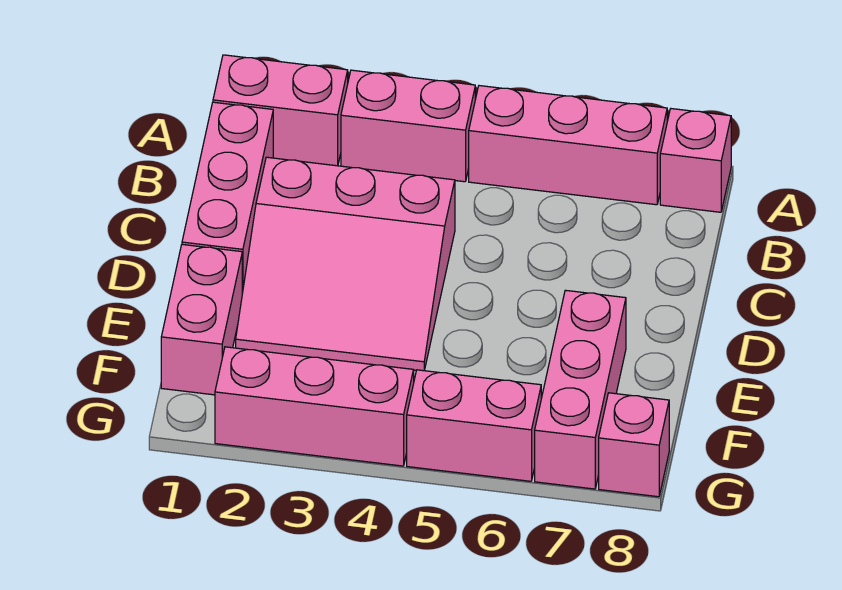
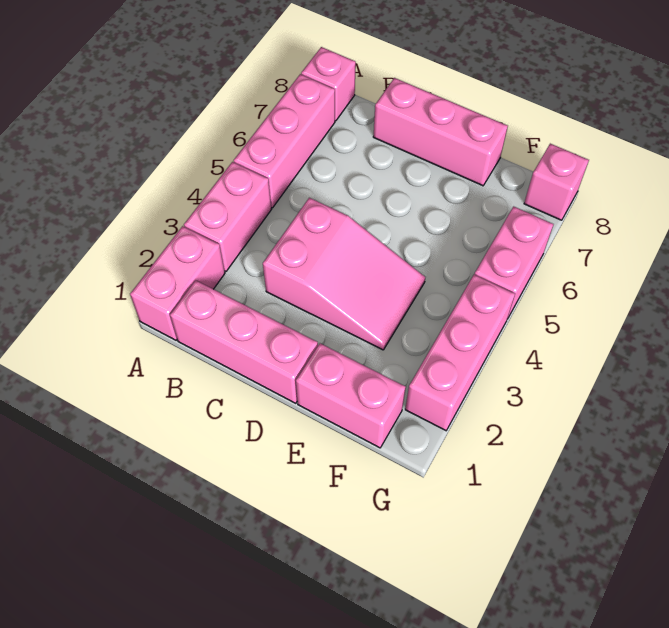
pink 3x3 slope [236,157,455,371] -> pink 2x3 slope [263,198,425,350]
pink 1x3 brick [535,290,626,489] -> pink 1x3 brick moved to [373,78,508,186]

